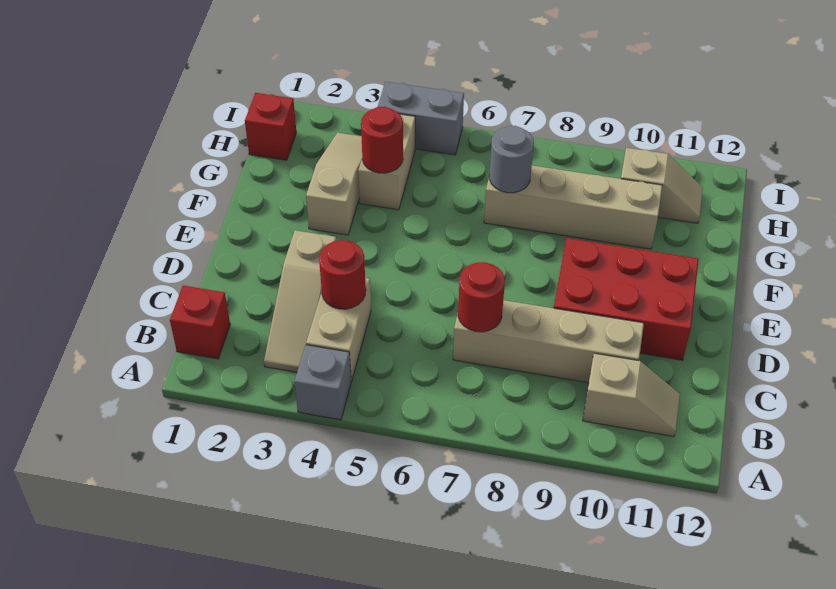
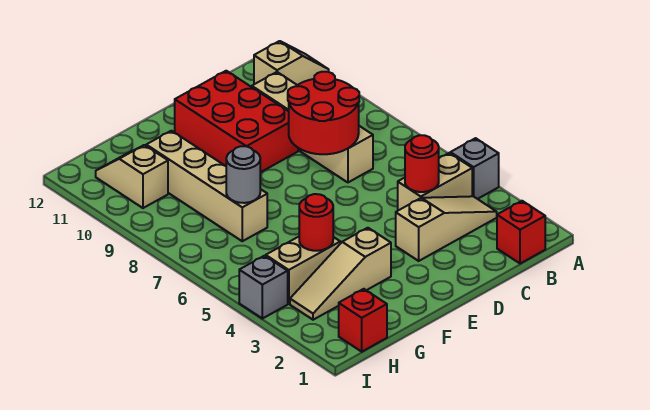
tan 1x2 slope [583,353,680,437] -> tan 1x2 slope turned to [254,41,329,85]
red 1x1 round brick [458,262,505,332] -> red 2x2 round brick [288,72,359,154]
grey 1x2 brick [378,82,464,155] -> grey 1x1 brick [239,256,288,319]

